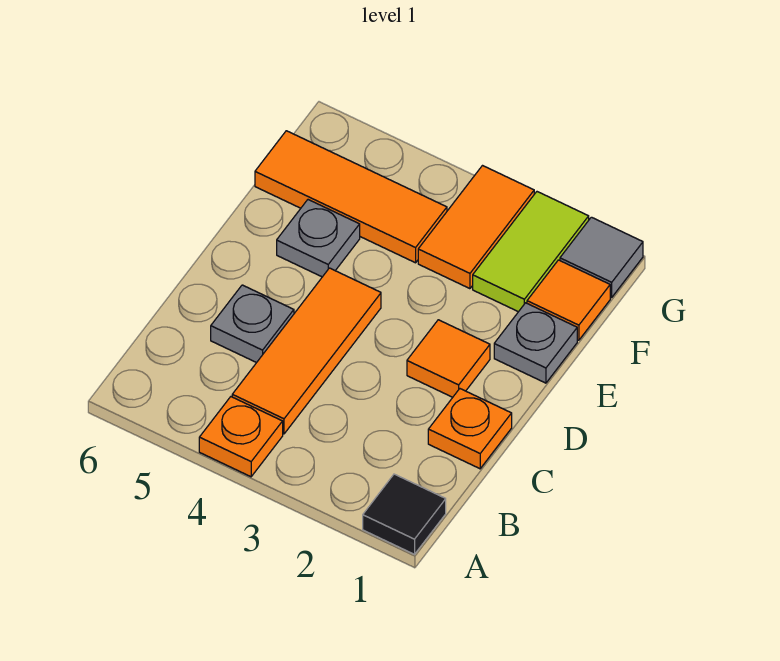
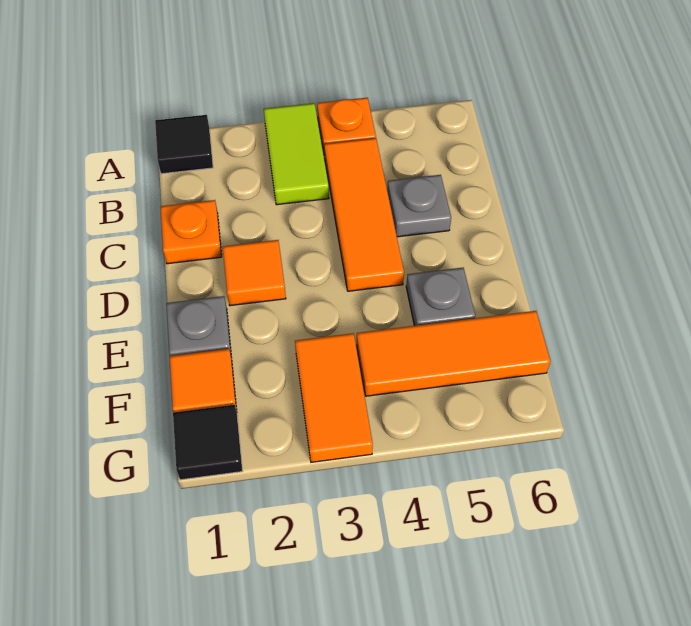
lime 1x2 tile [473,192,589,312] -> lime 1x2 tile moved to [264,103,329,205]
grey 1x1 tile [560,217,643,297] -> black 1x1 tile [173,405,242,480]

